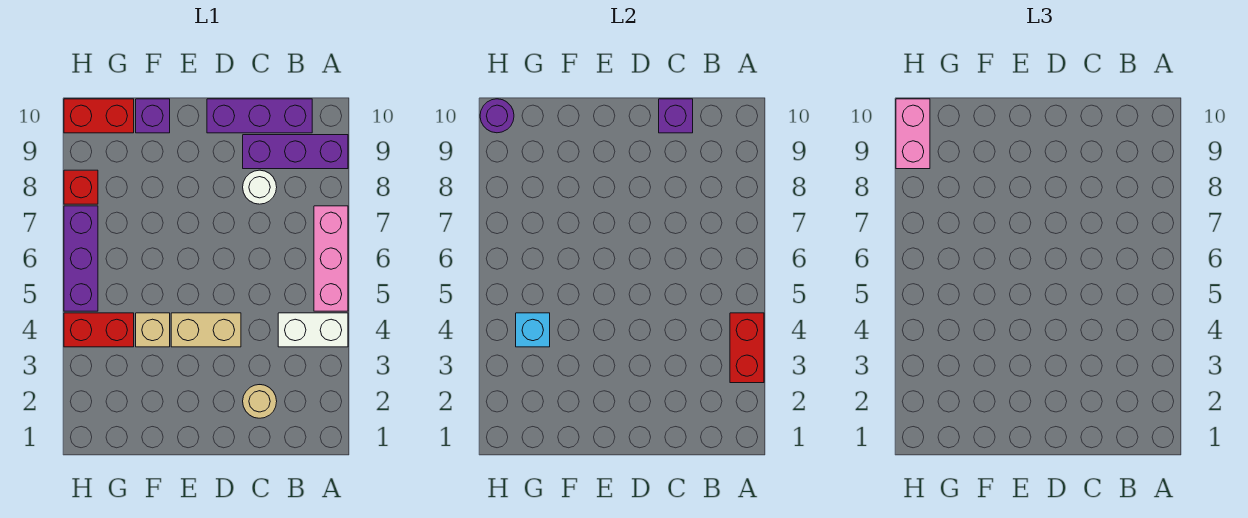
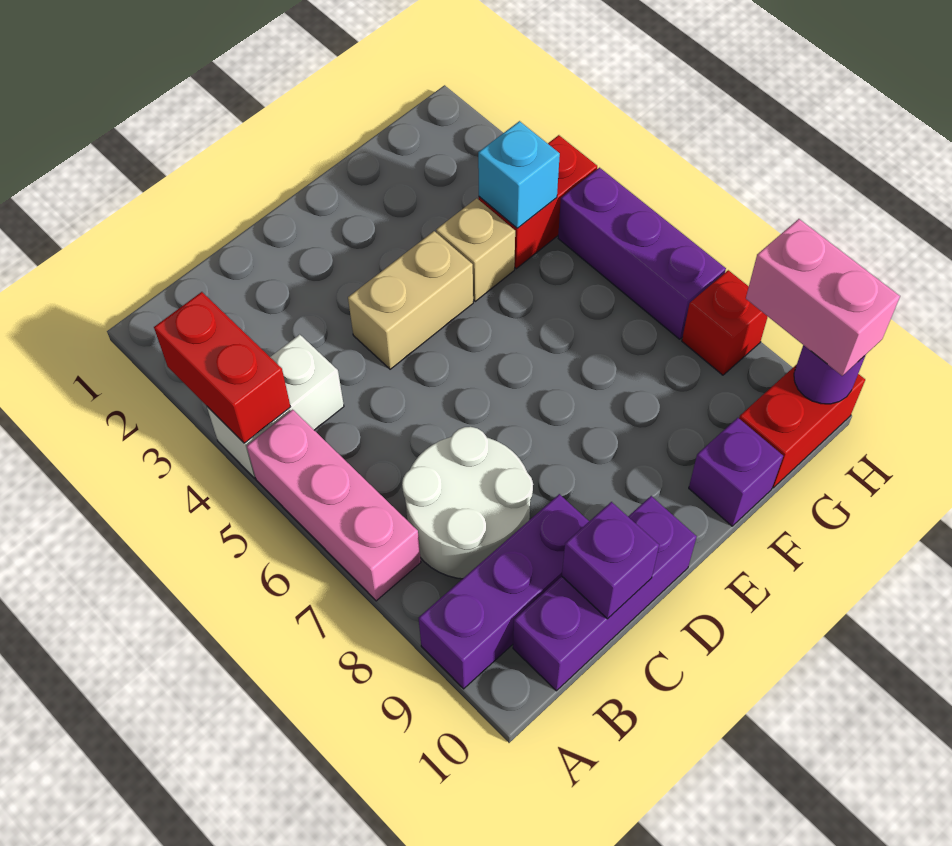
tan 1x1 round brick [243,385,277,418] -> none
white 1x1 round brick [243,170,277,204] -> white 2x2 round brick [402,427,533,579]

